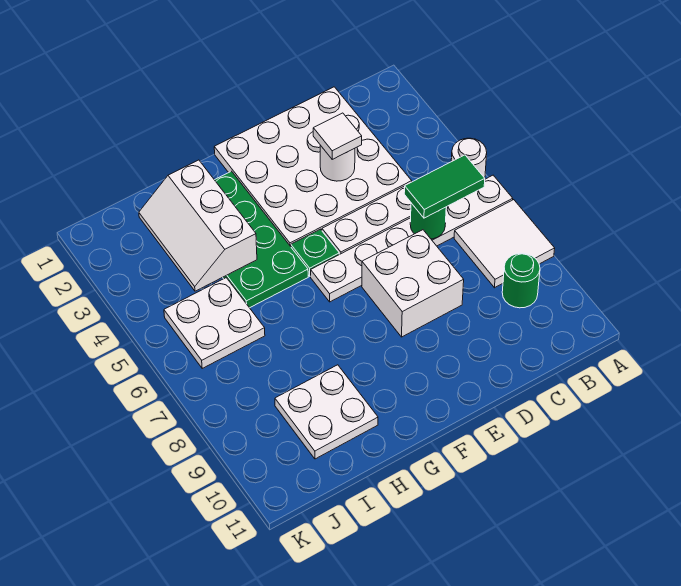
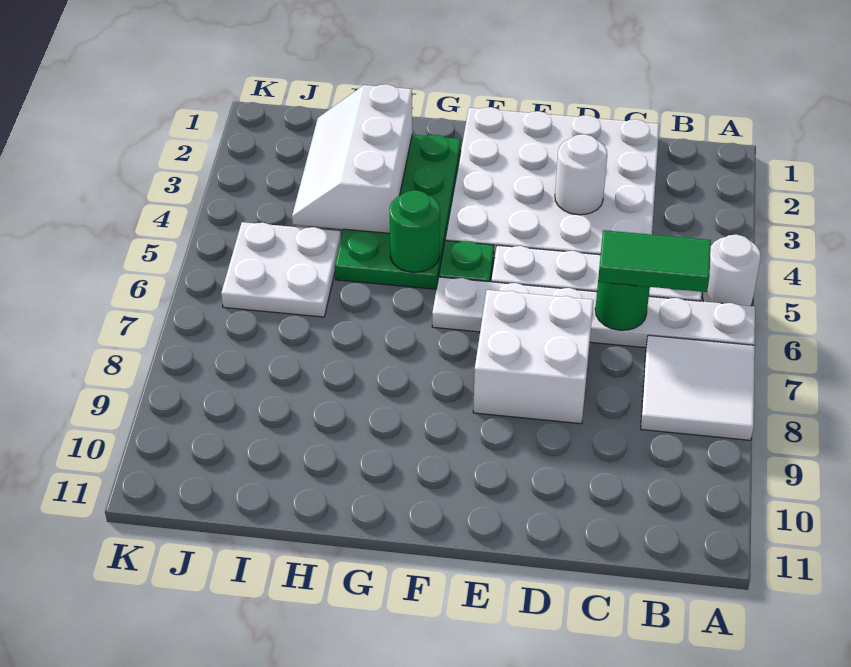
green 1x1 round brick [502,253,540,308] -> green 1x1 round brick moved to [390,190,440,272]
white 1x1 tile [313,113,362,159] -> none
white 2x2 plate [275,365,378,459] -> none

